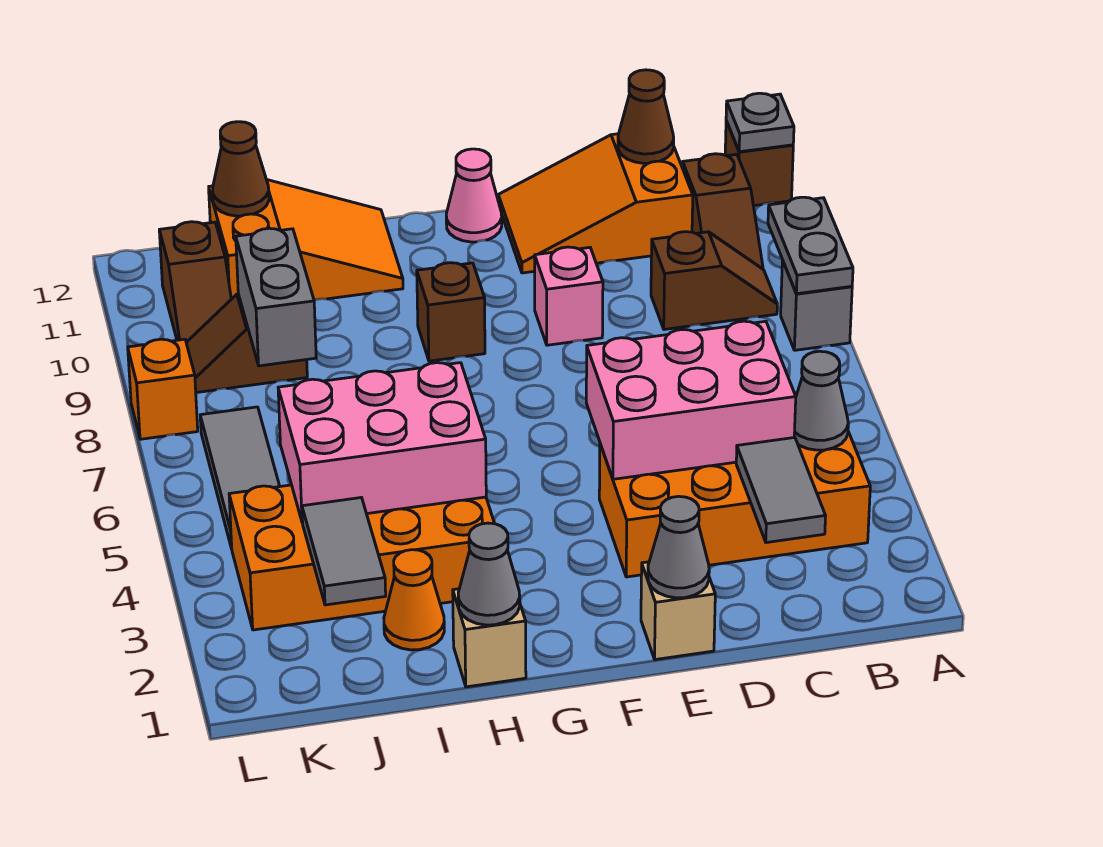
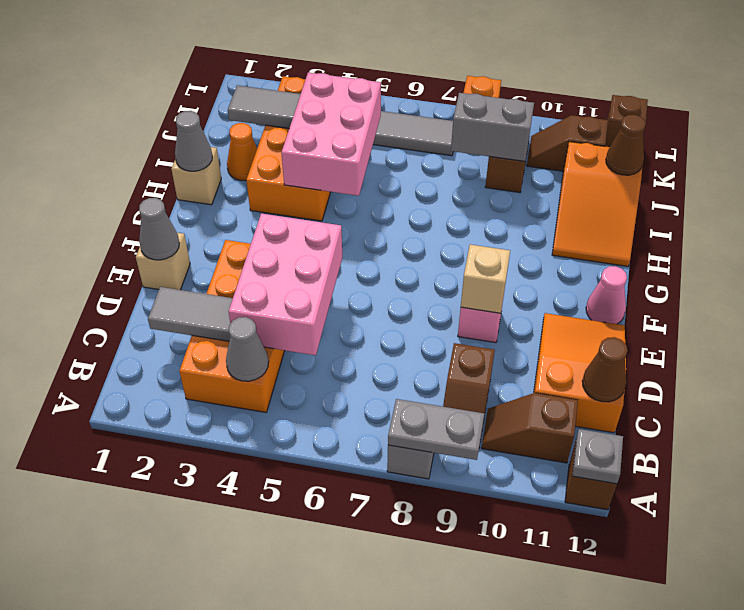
none -> tan 1x1 brick [461,245,510,313]
brown 1x1 brick [417,263,485,361] -> brown 1x1 brick moved to [605,95,648,147]

